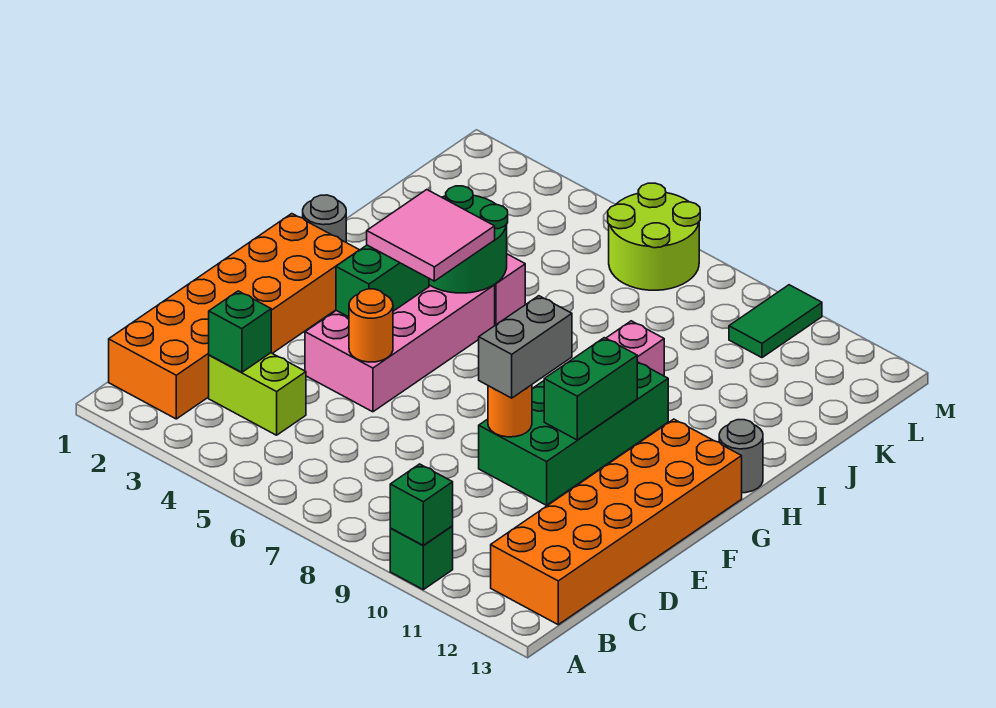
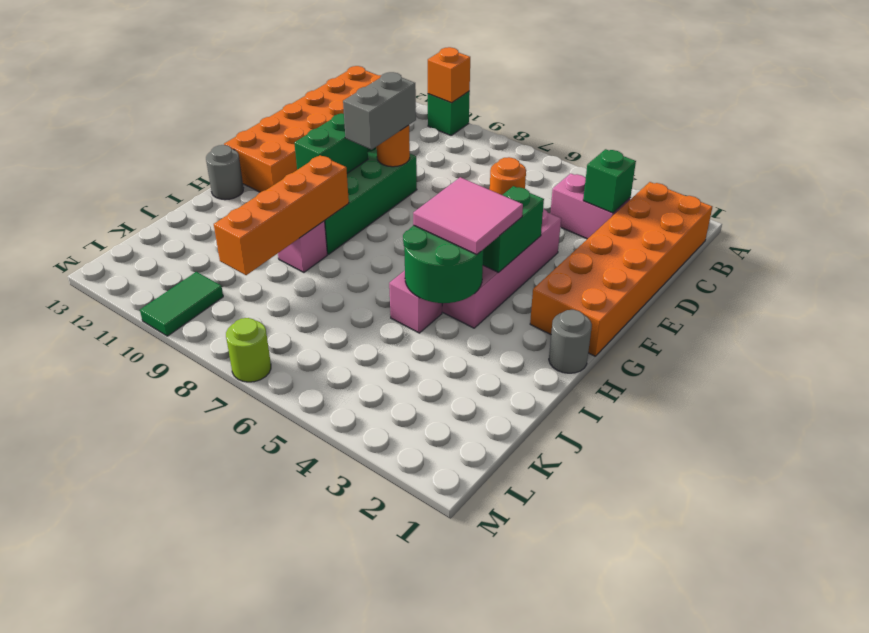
green 1x1 brick [390,464,453,546] -> orange 1x1 brick [428,47,470,103]
lime 1x2 brick [209,353,306,435] -> pink 1x2 brick [550,174,630,239]
none -> orange 1x4 brick [214,155,349,275]
lime 2x2 round brick [608,183,700,290] -> lime 1x1 round brick [226,318,271,382]

